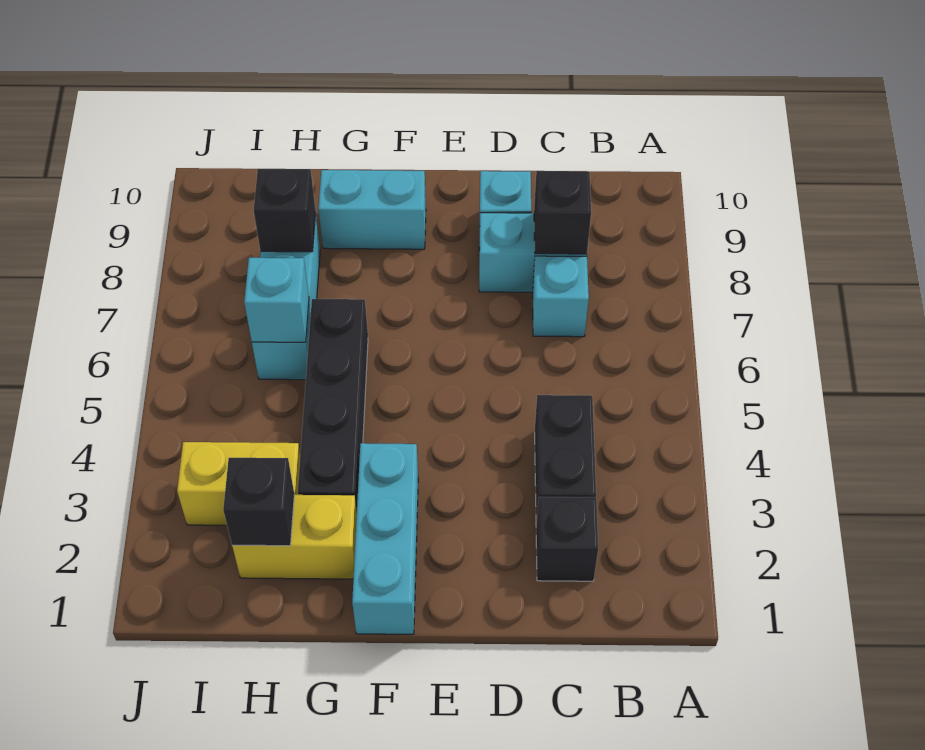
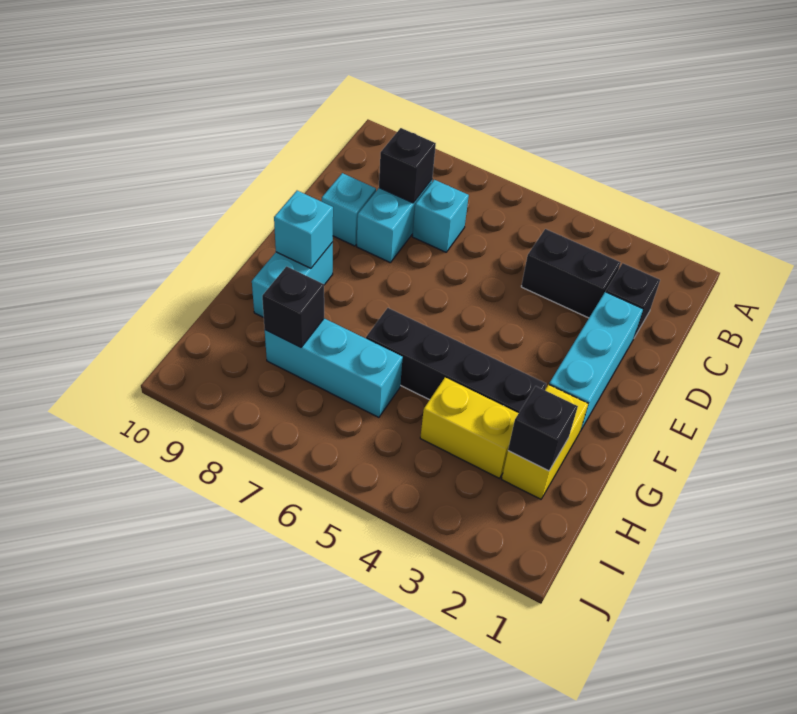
cyan 1x3 brick [352,443,418,634] -> cyan 1x3 brick turned to [549,292,643,431]
yellow 1x2 brick [177,442,300,525] -> yellow 1x2 brick turned to [420,378,519,478]
cyan 1x1 brick [244,258,309,342] -> cyan 1x1 brick moved to [274,191,333,268]

